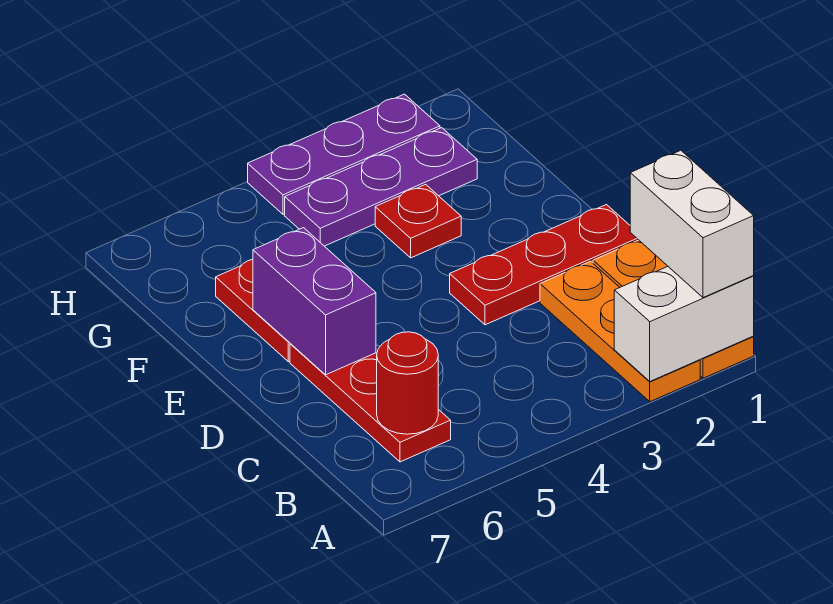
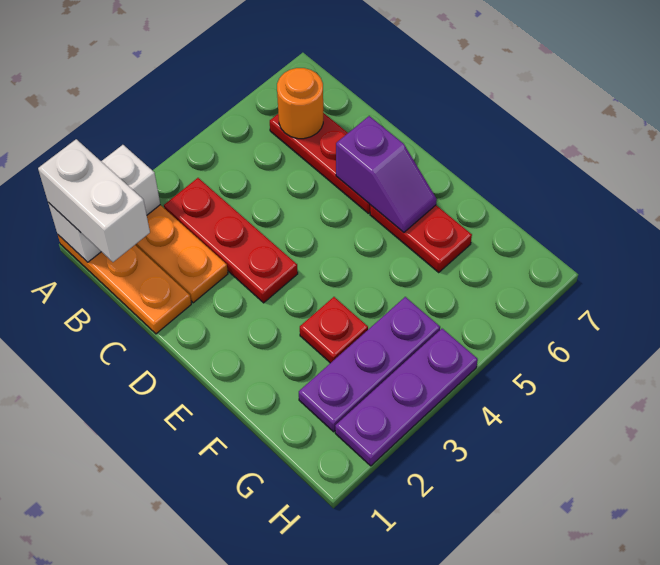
red 1x1 round brick [377,332,438,434] -> orange 1x1 round brick [277,68,323,139]
red 1x3 plate [450,205,638,325] -> red 1x3 plate turned to [164,178,298,303]
purple 1x2 brick [253,228,376,375] -> purple 1x2 slope [336,116,437,232]

